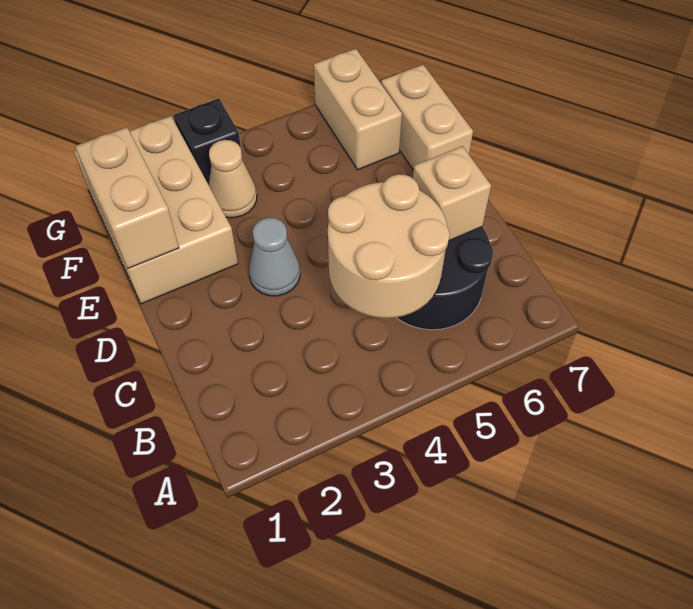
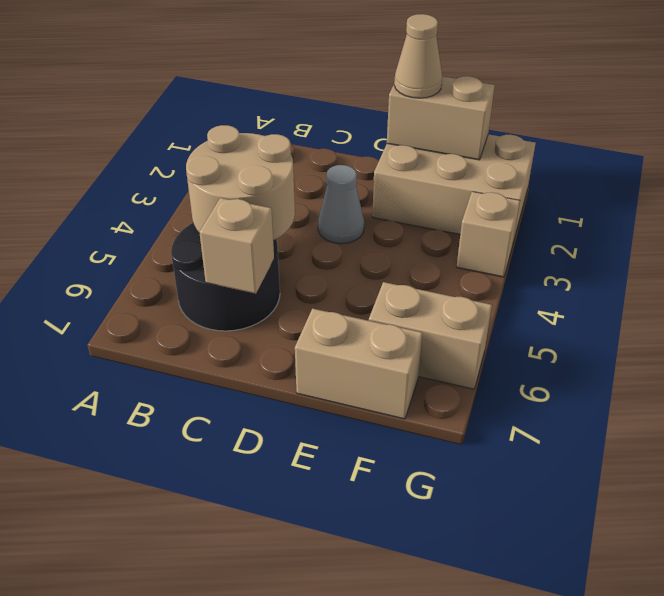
tan 1x1 cone [209,140,257,218] -> tan 1x1 cone moved to [394,14,442,98]
black 1x1 brick [174,98,243,185] -> tan 1x1 brick [457,192,520,277]

